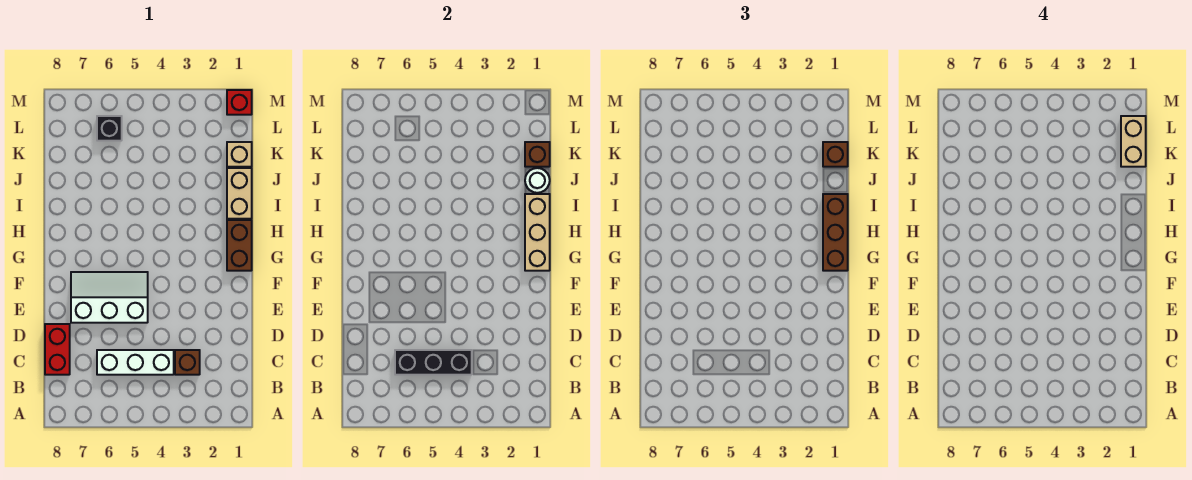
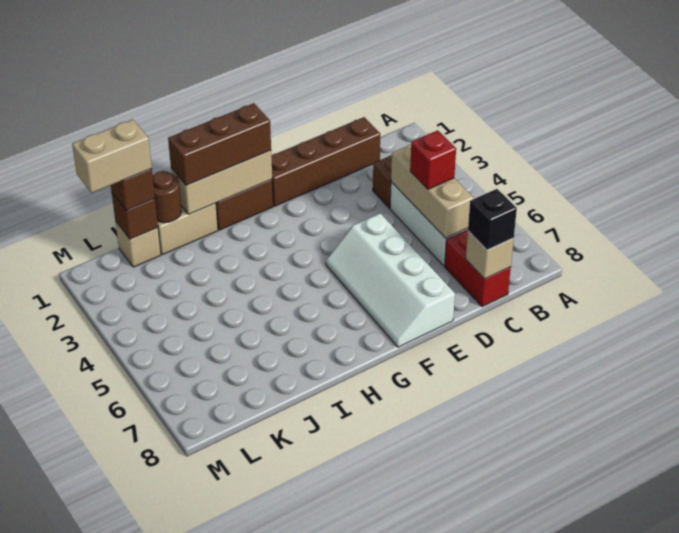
none -> brown 1x4 brick [271,117,380,206]
black 1x3 brick [395,350,472,375] -> tan 1x3 brick [391,145,474,238]
red 1x2 brick [45,324,70,375] -> red 1x2 brick turned to [445,230,511,307]
none -> tan 1x1 brick [466,231,514,279]
white 2x3 slope [71,272,148,323] -> white 2x4 slope [326,213,455,347]
white 1x1 round brick [525,168,550,193] -> brown 1x1 round brick [153,171,181,223]
black 1x1 brick [97,116,122,141] -> black 1x1 brick moved to [468,189,517,250]
red 1x1 brick [227,90,252,115] -> red 1x1 brick moved to [410,130,456,189]

